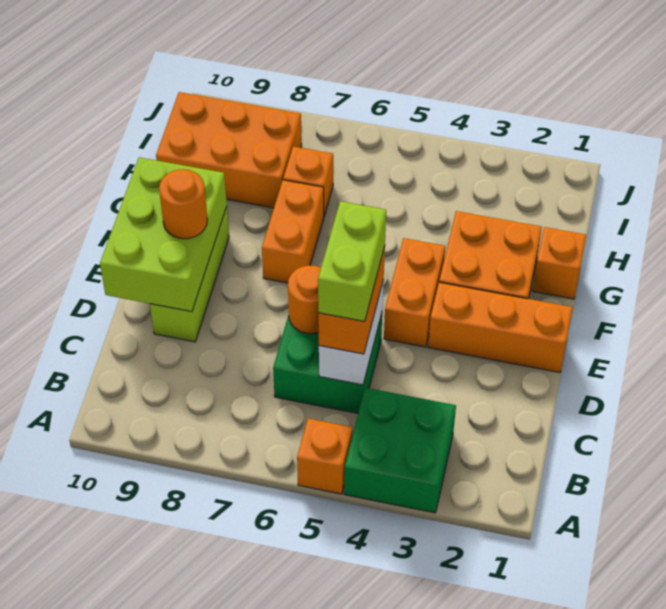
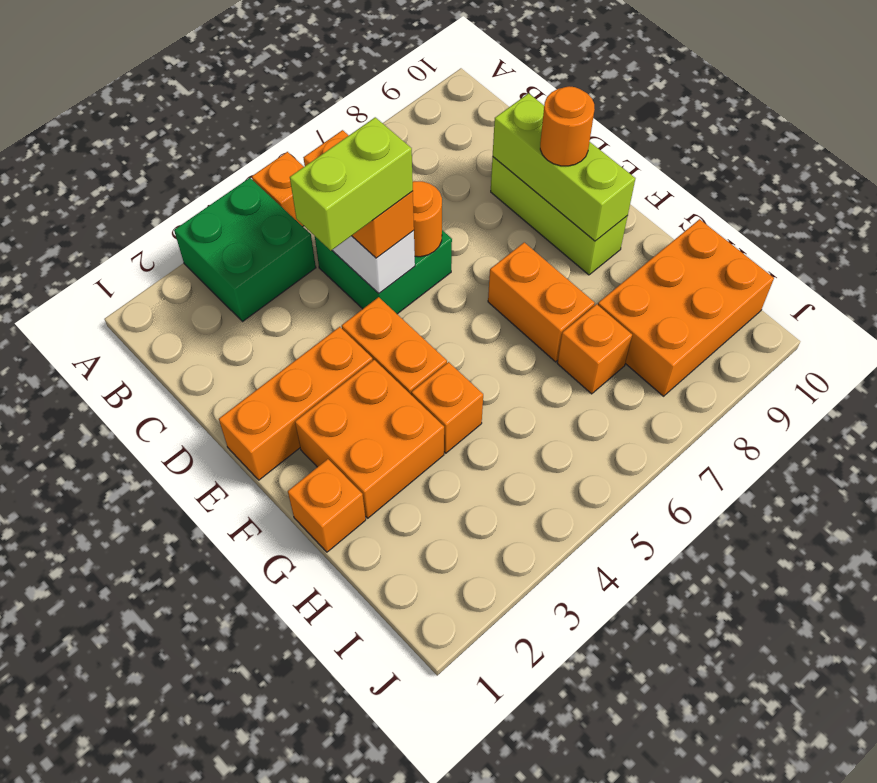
lime 1x2 brick [318,201,386,321] -> lime 1x2 brick turned to [290,117,413,251]
lime 2x3 brick [100,157,227,312] -> lime 1x3 brick [493,93,635,241]
none -> orange 1x1 brick [411,362,483,453]

